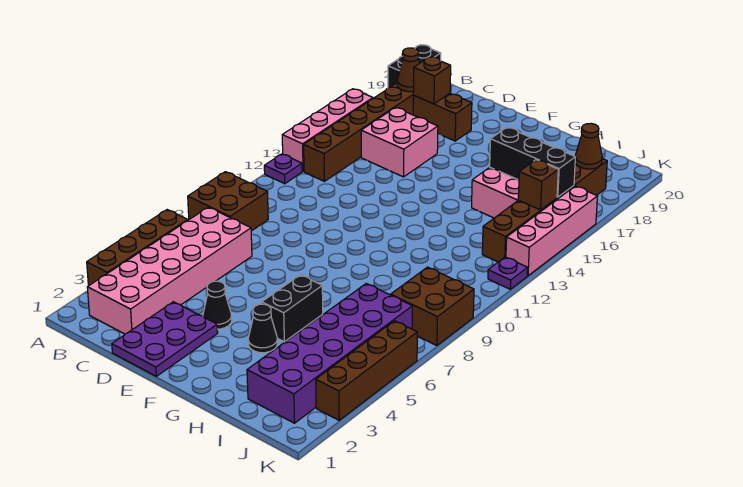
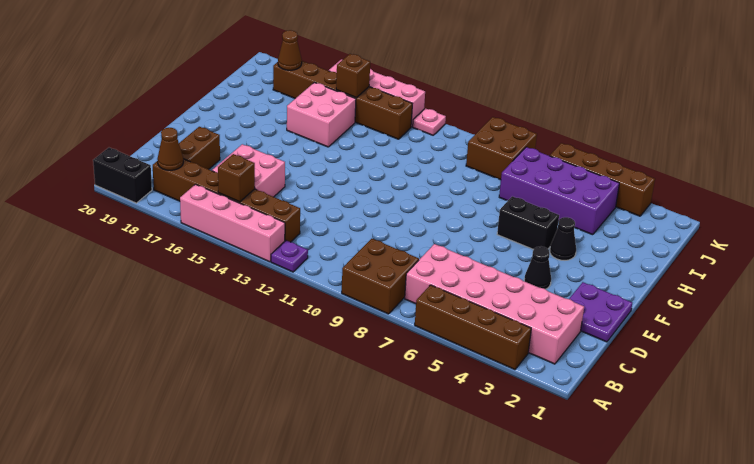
brown 1x1 brick [413,57,451,104] -> brown 1x1 brick moved to [218,154,255,202]
purple 2x3 plate [112,302,218,376] -> purple 2x2 plate [569,282,632,342]
black 1x3 brick [490,127,575,197] -> none
purple 2x6 brick [247,284,412,423] -> purple 2x4 brick [499,147,619,235]
purple 1x1 plate [488,257,528,289] -> pink 1x1 plate [413,108,446,135]

